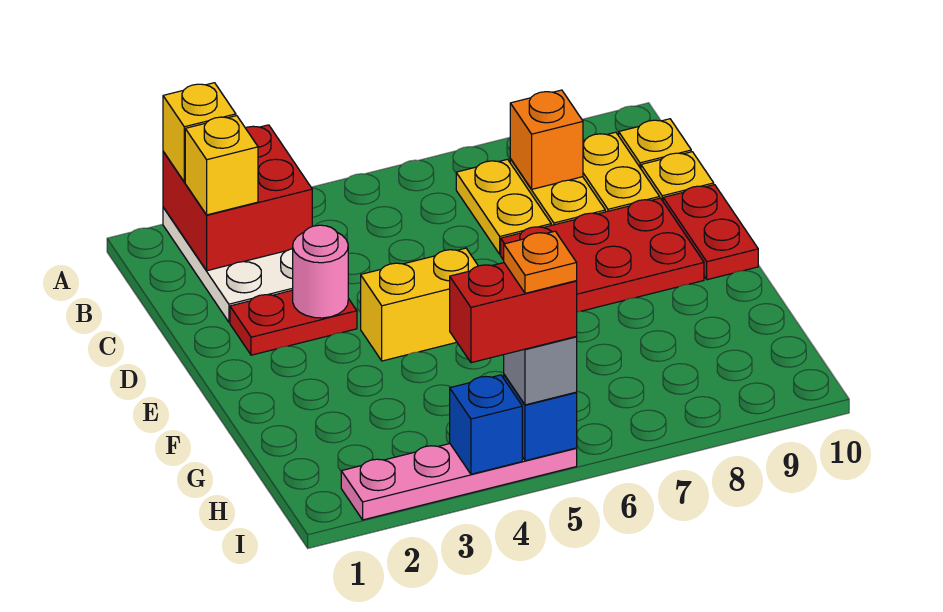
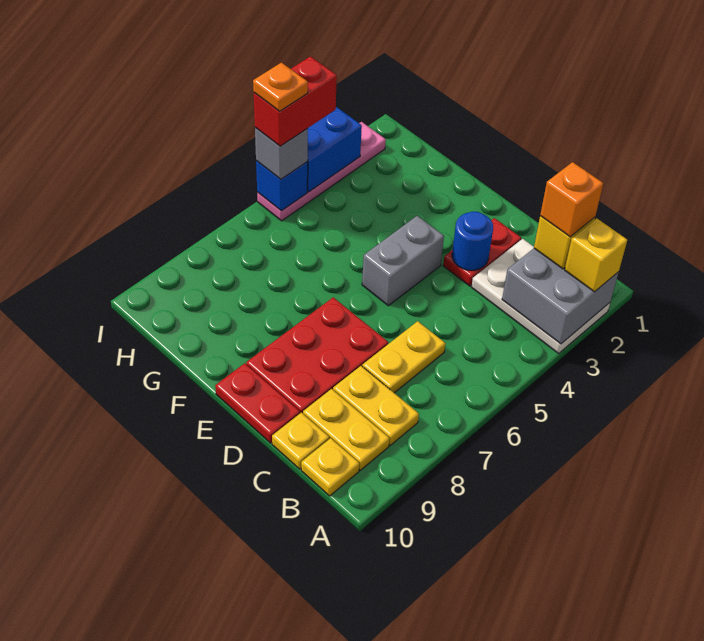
red 2x2 brick [163,125,312,271] -> grey 2x2 brick [502,248,619,344]
yellow 1x2 plate [456,159,551,254] -> yellow 1x2 plate turned to [362,321,445,393]
orange 1x1 brick [510,90,583,189] -> orange 1x1 brick moved to [540,162,603,237]
pink 1x1 round brick [293,225,348,318] -> blue 1x1 round brick [452,212,493,270]
yellow 1x2 brick [361,248,478,361] -> grey 1x2 brick [362,216,444,306]
blue 1x1 brick [450,375,522,474] -> blue 1x2 brick [307,107,362,192]

